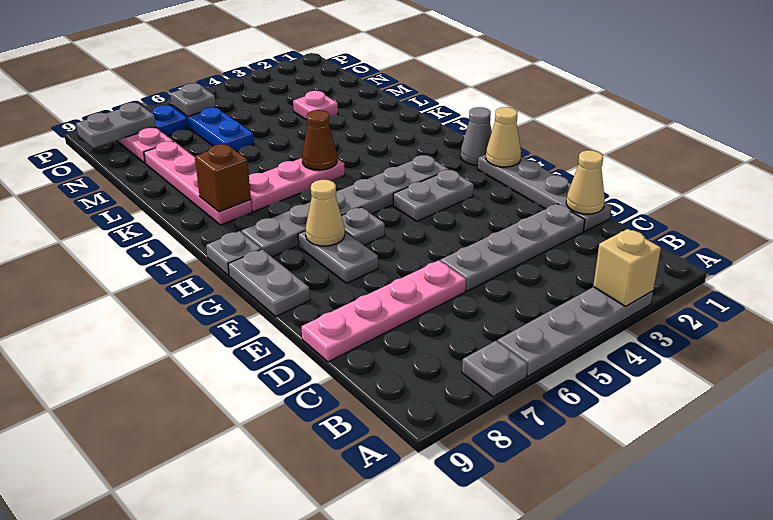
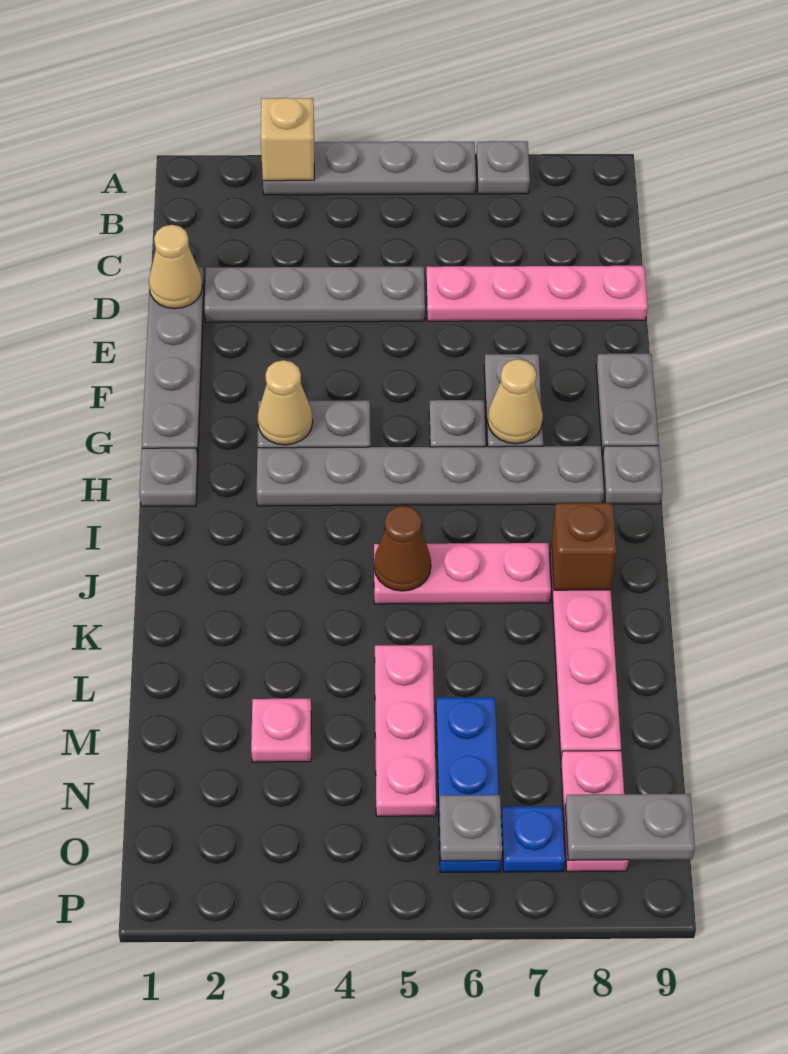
tan 1x1 cone [486,107,521,167] -> tan 1x1 cone moved to [258,360,313,445]
grey 1x1 cone [461,107,492,165] -> grey 1x1 plate [139,448,198,506]
none -> pink 1x3 plate [375,645,436,816]

